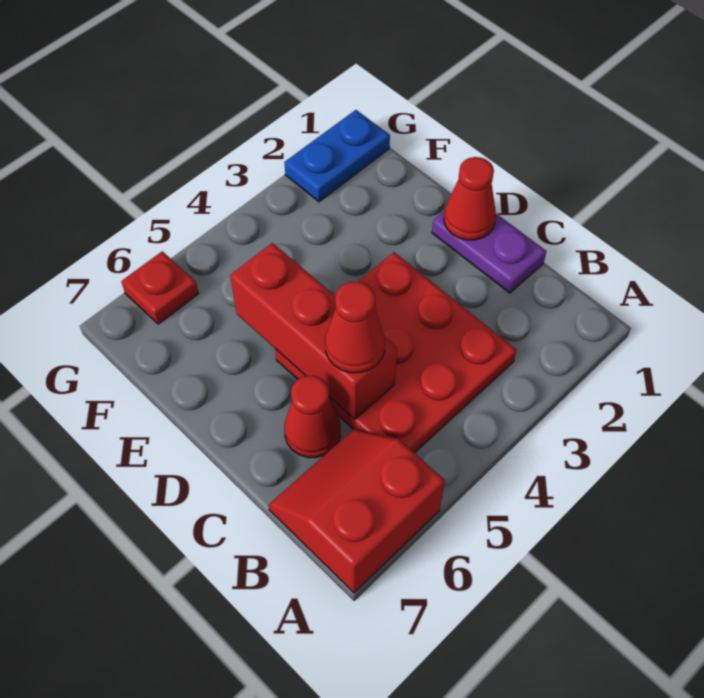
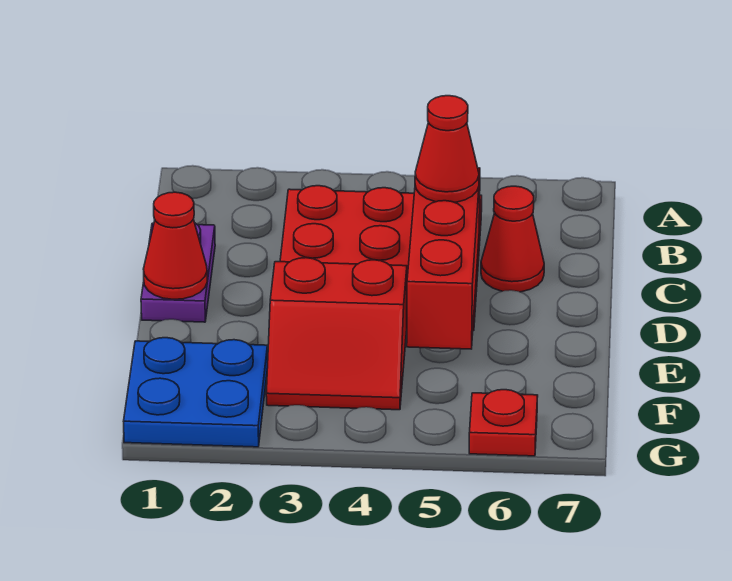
red 2x2 slope [269,429,445,593] -> red 2x2 slope moved to [266,258,407,410]
blue 1x2 plate [284,110,390,202] -> blue 2x2 plate [124,338,268,447]

